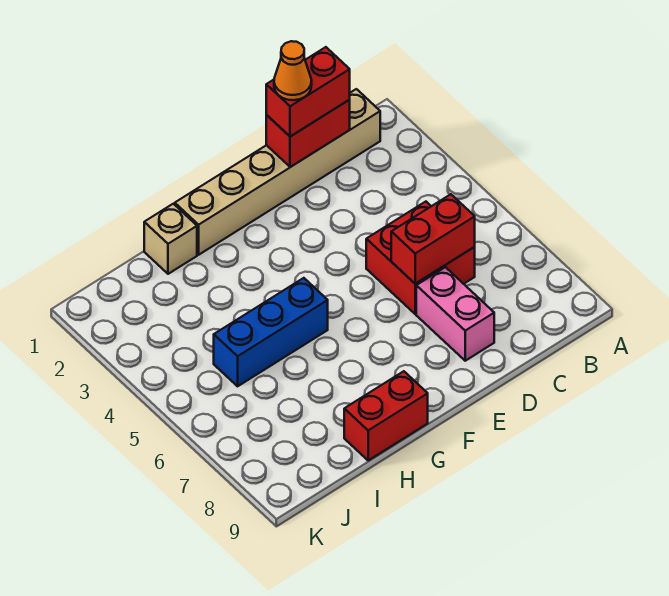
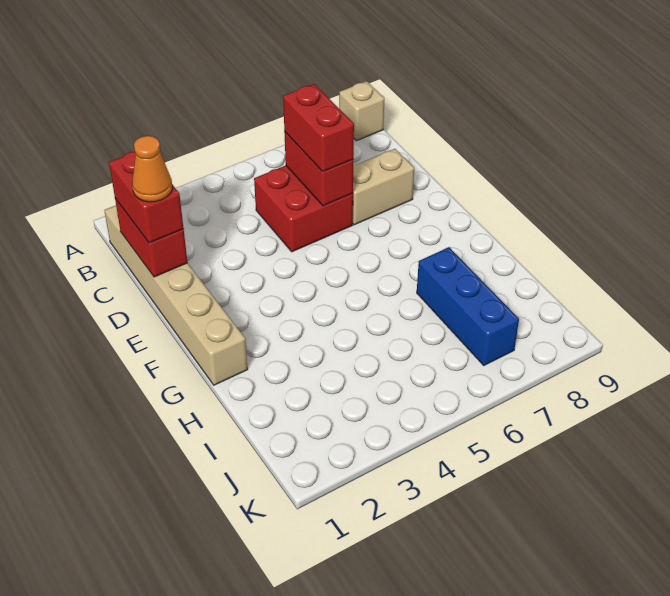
pink 1x2 brick [416,267,494,361] -> tan 1x2 brick [353,149,414,225]
blue 1x3 brick [214,278,328,386] -> blue 1x3 brick moved to [417,247,519,366]
red 1x2 brick [344,371,428,460] -> red 1x2 brick moved to [283,84,354,172]
tan 1x1 brick [144,204,197,274] -> tan 1x1 brick moved to [339,81,384,141]

